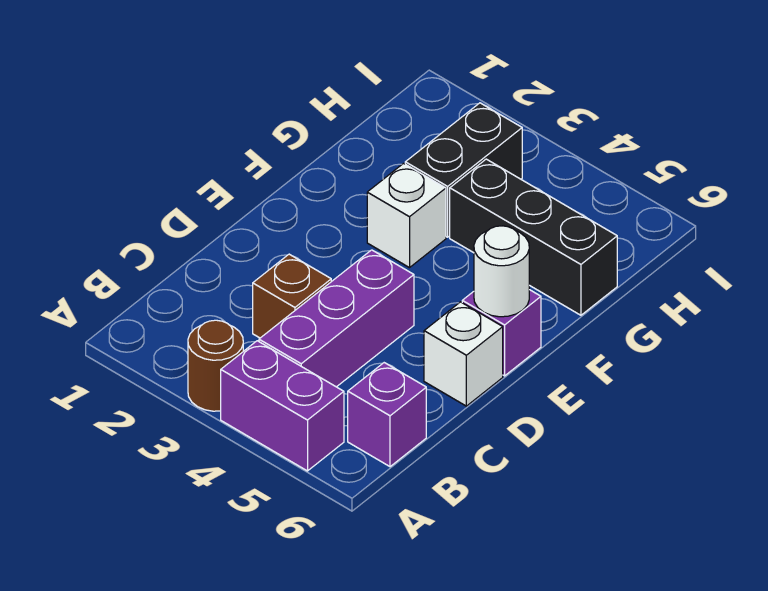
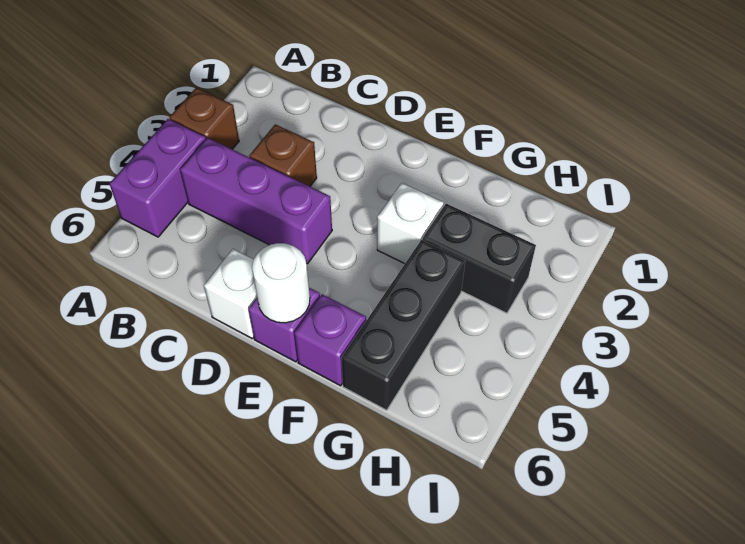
brown 1x1 round brick [188,320,243,411] -> brown 1x1 brick [169,88,239,149]
purple 1x1 brick [348,363,426,467] -> purple 1x1 brick moved to [294,294,366,386]

